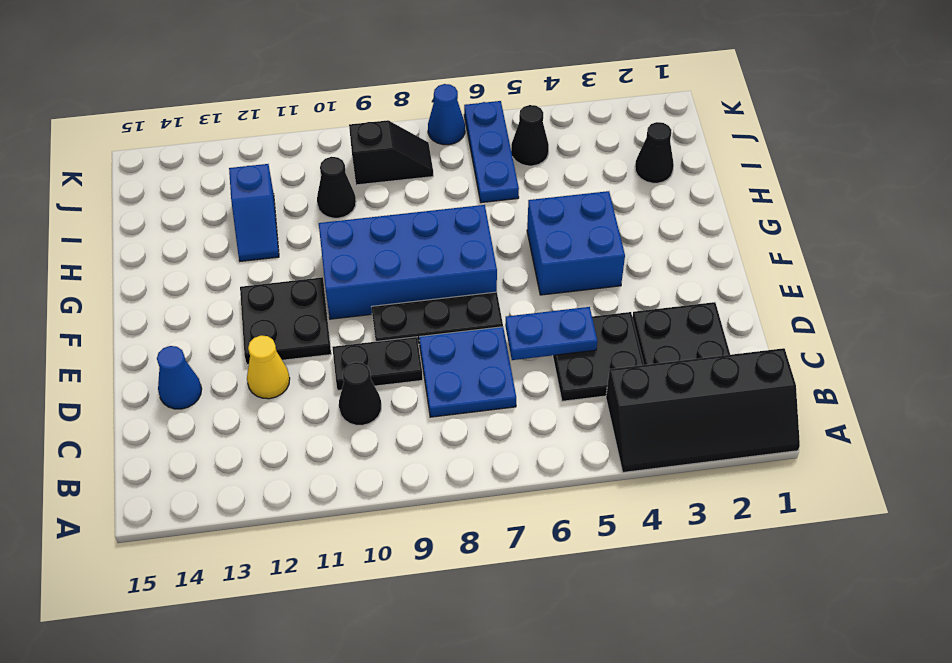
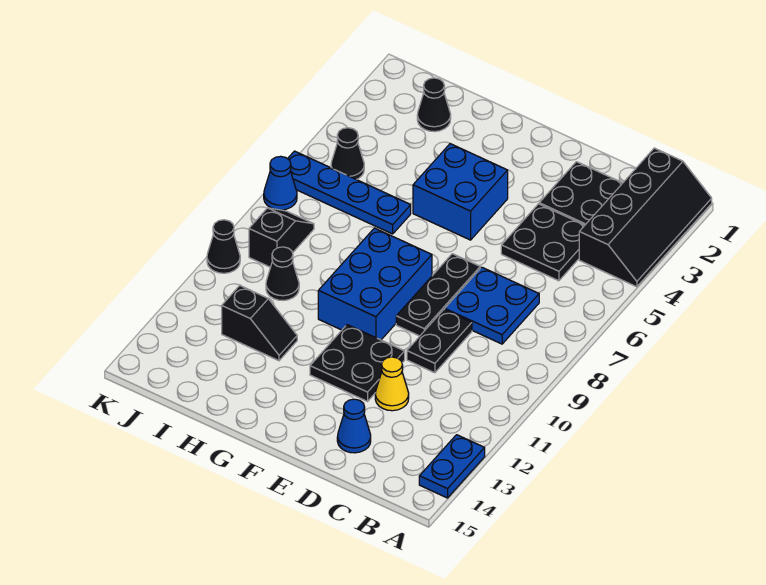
black 1x1 cone [339,362,381,425] -> black 1x1 cone moved to [207,220,240,273]
blue 1x2 plate [505,307,597,360] -> blue 1x2 plate moved to [419,435,485,498]
blue 2x4 brick [319,205,497,319] -> blue 2x3 brick [318,228,432,340]
blue 1x2 slope [229,164,279,261] -> black 1x2 slope [222,286,297,361]
blue 1x3 plate [464,101,519,203] -> blue 1x4 plate [288,151,411,234]

